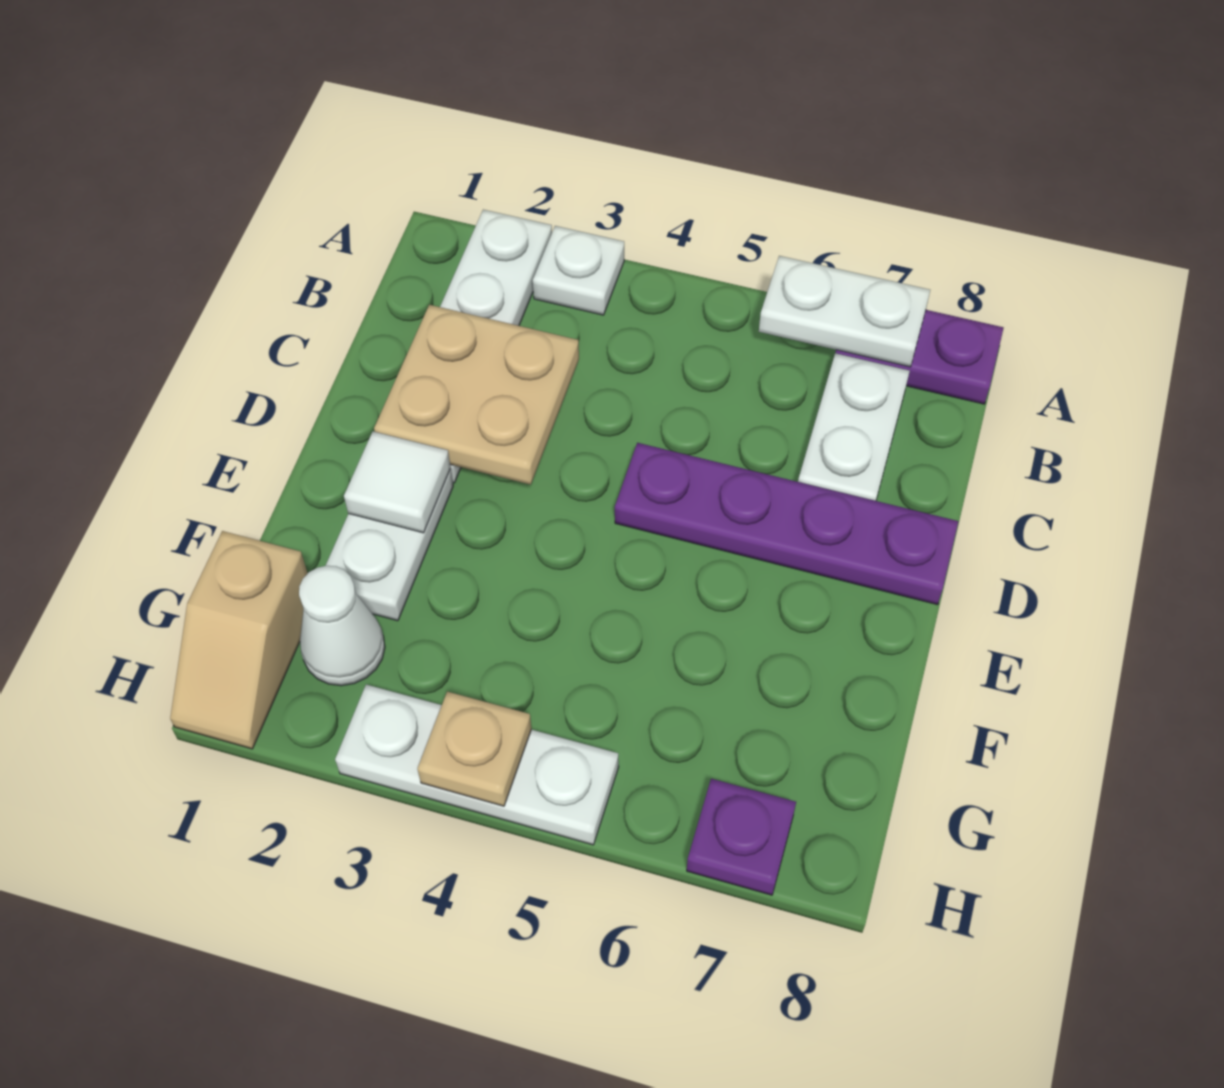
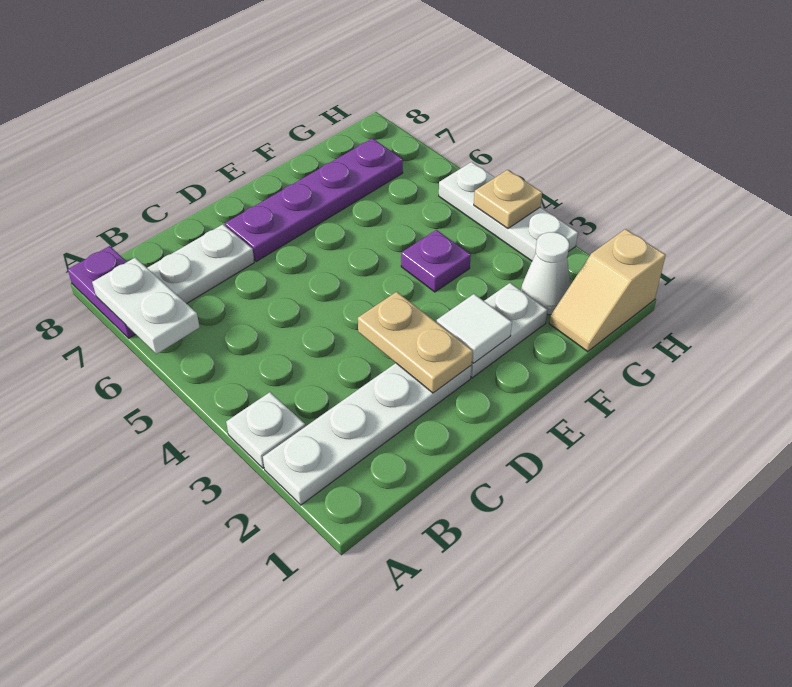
tan 2x2 plate [374,305,579,485] -> tan 1x2 plate [358,292,473,393]
purple 1x4 plate [615,443,959,605] -> purple 1x4 plate turned to [225,138,403,261]
tan 1x2 slope [170,531,308,749] -> tan 1x2 slope turned to [549,229,666,352]
purple 1x1 plate [687,779,796,895] -> purple 1x1 plate moved to [401,230,471,292]

